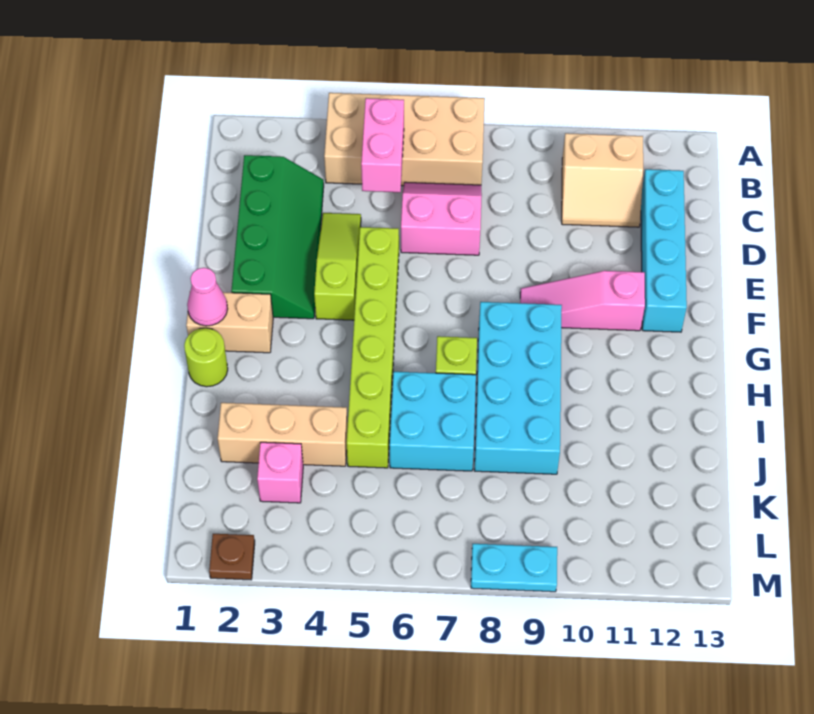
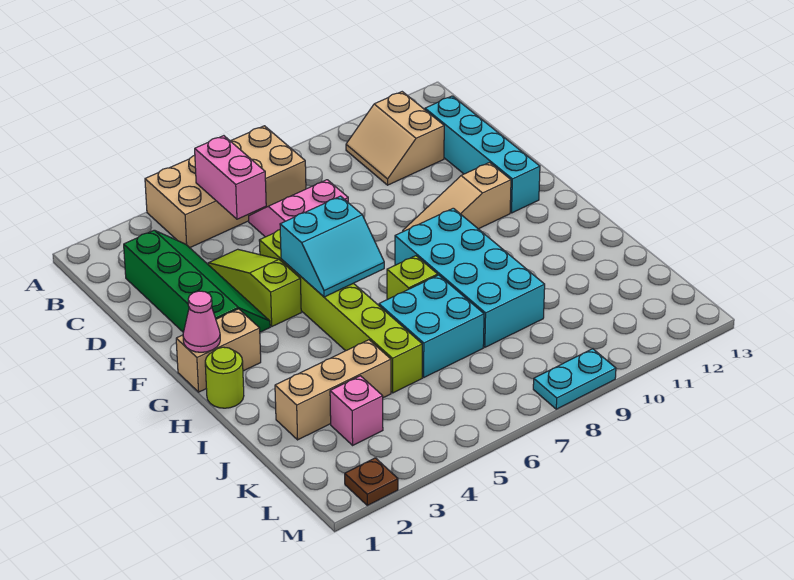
tan 2x2 slope [562,133,643,227] -> tan 2x2 slope turned to [346,92,444,185]
none -> cyan 2x2 slope [280,196,384,297]
pink 1x3 slope [520,271,645,331] -> tan 1x3 slope [403,163,511,231]

